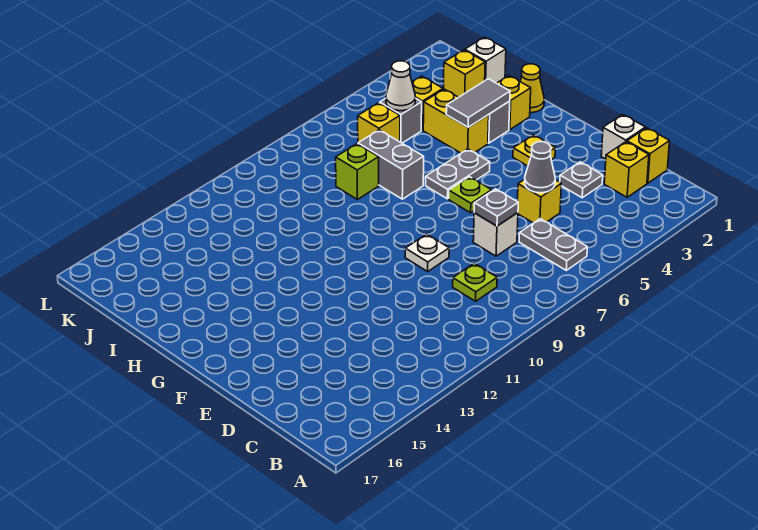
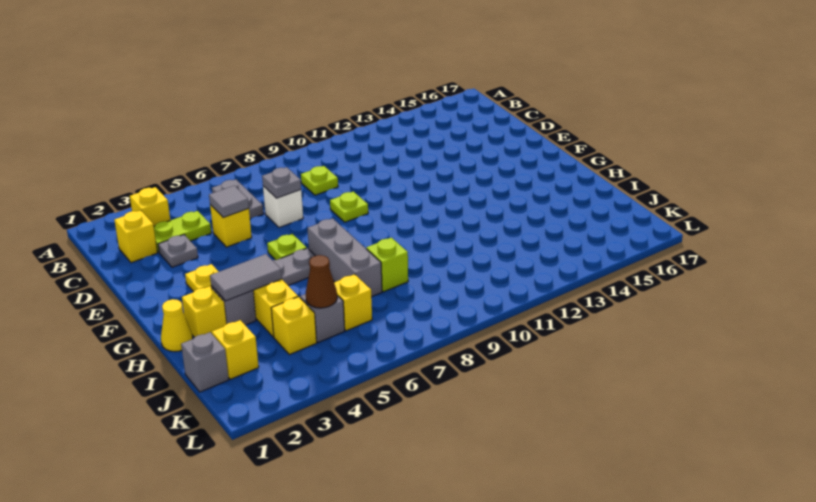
yellow 1x1 brick [627,128,670,183] -> yellow 1x1 brick moved to [130,187,170,226]
none -> lime 1x2 plate [154,211,211,252]
white 1x1 brick [601,114,645,159] -> none
grey 1x1 cone [525,142,555,193] -> grey 1x1 tile [209,186,249,218]
white 1x1 plate [405,234,449,271] -> lime 1x1 plate [330,191,368,222]
grey 1x2 brick [358,130,424,199] -> grey 1x3 brick [308,218,382,297]
white 1x1 brick [465,37,506,83] -> grey 1x1 brick [181,332,229,392]
white 1x1 cone [386,61,415,111] -> brown 1x1 cone [306,255,337,308]

